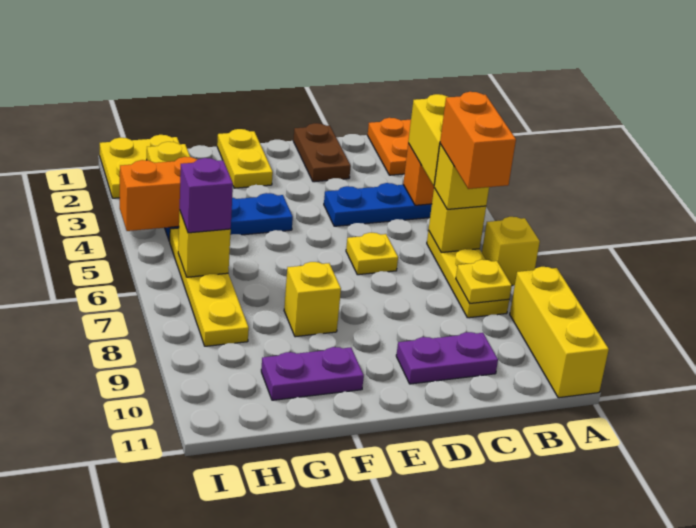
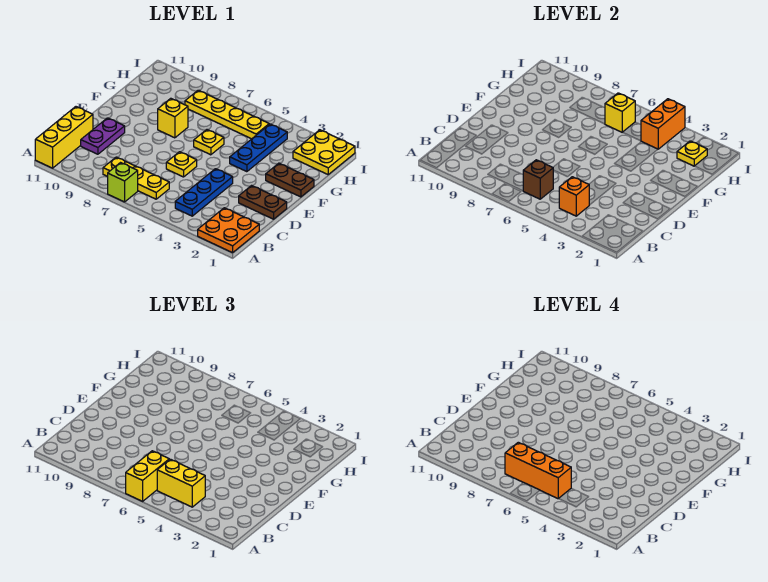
yellow 1x1 brick [482,217,540,286] -> lime 1x1 brick [108,163,138,202]
yellow 1x3 brick [510,267,609,398] -> yellow 1x3 brick turned to [35,107,93,168]
yellow 1x1 brick [429,188,486,252] -> brown 1x1 brick [523,160,553,199]
yellow 1x1 brick [434,144,489,209] -> yellow 1x2 brick [126,451,169,501]
orange 1x2 brick [440,92,516,189] -> orange 1x3 brick [505,442,571,499]
yellow 1x1 plate [456,259,512,303] -> yellow 1x1 plate moved to [194,130,224,155]
yellow 1x2 plate [217,129,273,188] -> brown 1x2 plate [266,163,314,197]
purple 1x2 plate [261,347,364,400] -> none
purple 1x1 brick [180,158,233,233] -> none

